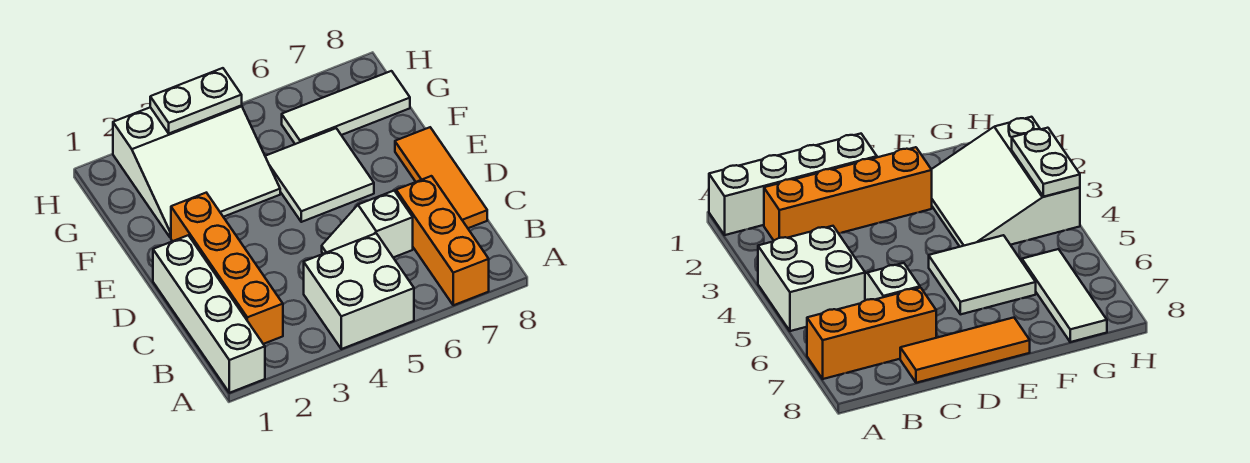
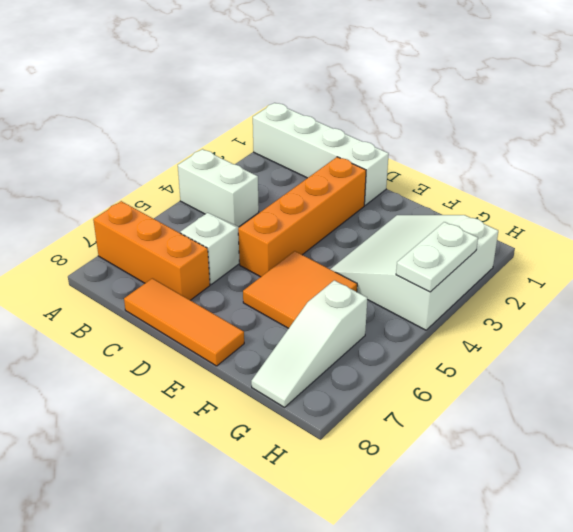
white 2x2 brick [304,233,414,349] -> white 1x2 brick [178,149,259,227]
orange 1x4 brick [171,193,283,344] -> orange 1x4 brick turned to [238,157,366,277]
white 2x2 tile [265,128,374,222] -> orange 2x2 tile [243,251,357,328]
white 1x3 tile [282,71,410,144] -> white 1x3 slope [251,280,367,407]

